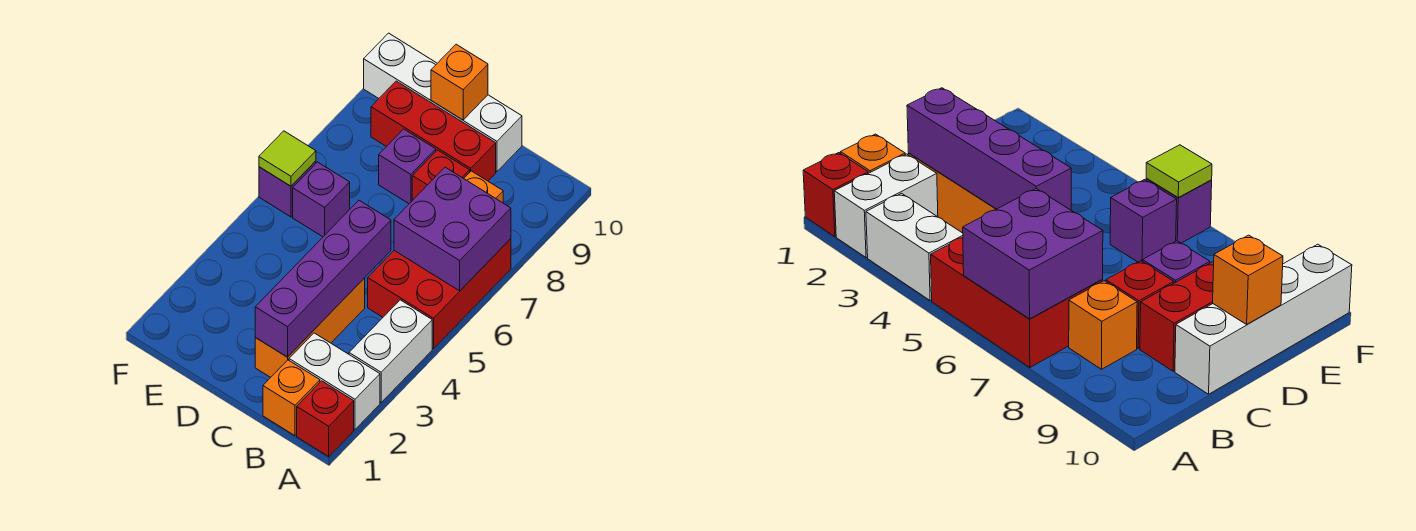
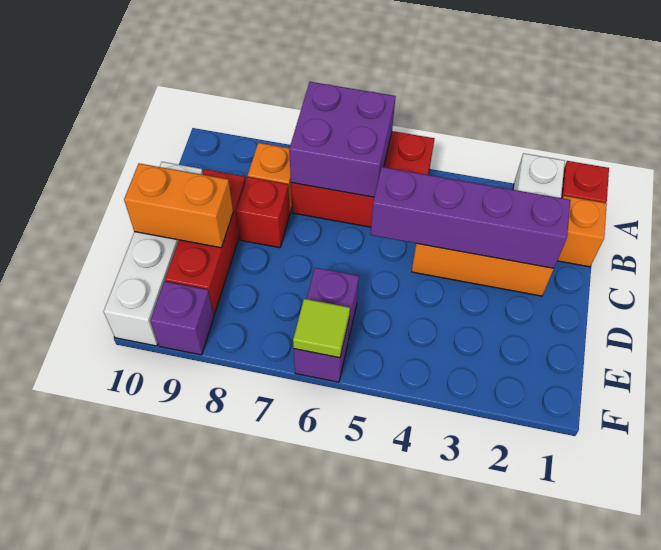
white 1x2 brick [349,300,432,403] -> none
purple 1x1 brick [379,129,436,204] -> purple 1x1 brick moved to [150,281,214,355]
orange 1x1 brick [431,44,488,120] -> orange 1x2 brick [124,163,233,248]

